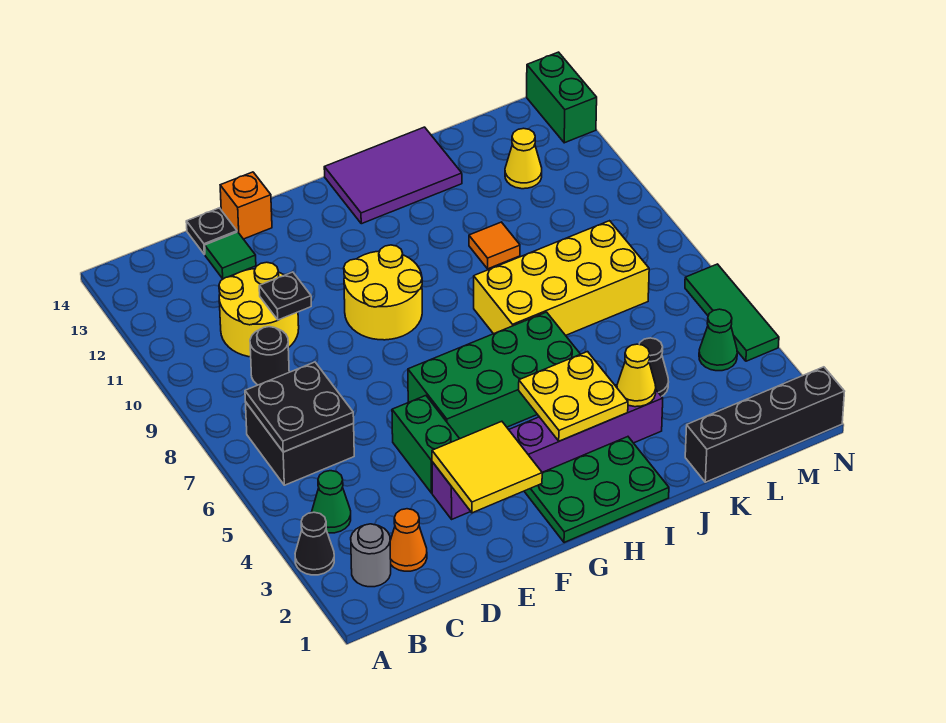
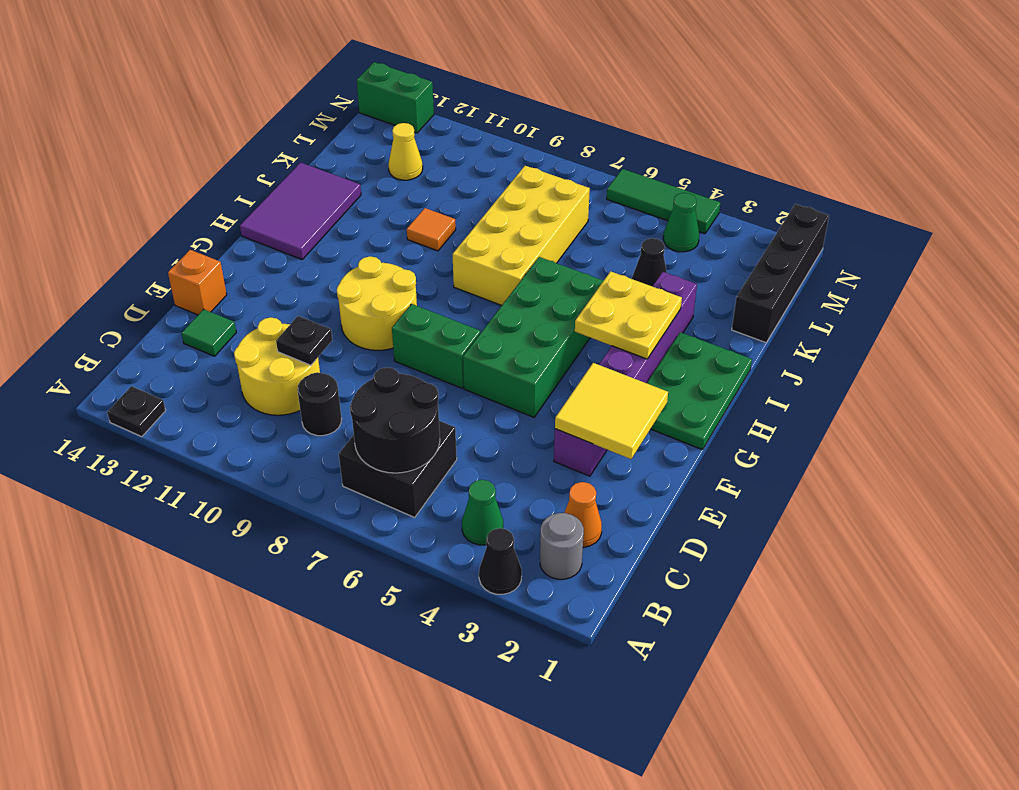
black 2x2 plate [245,362,354,452] -> black 2x2 round brick [350,367,440,473]
black 1x1 plate [186,208,237,254] -> black 1x1 plate moved to [107,386,166,436]
green 1x2 brick [392,396,459,493] -> green 1x2 brick moved to [392,304,480,388]
yellow 1x1 cone [617,344,656,407] -> none

